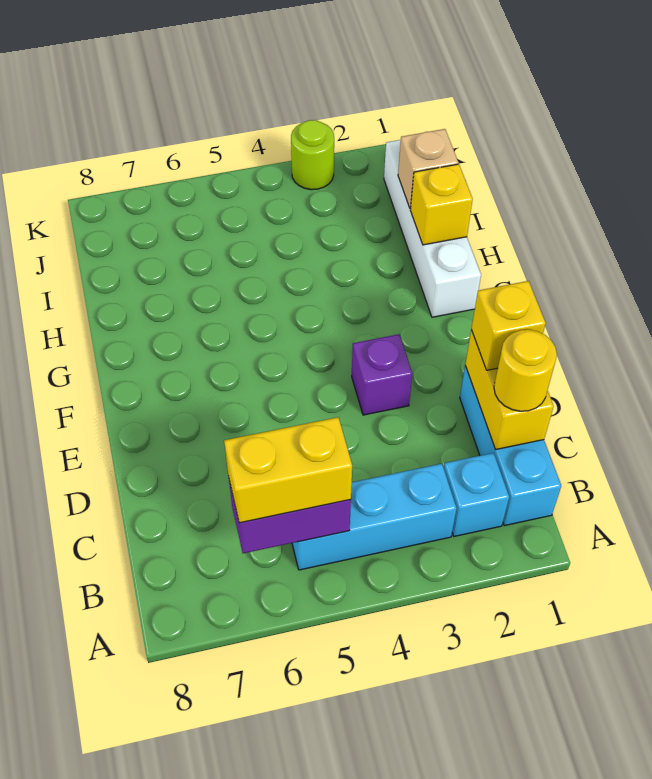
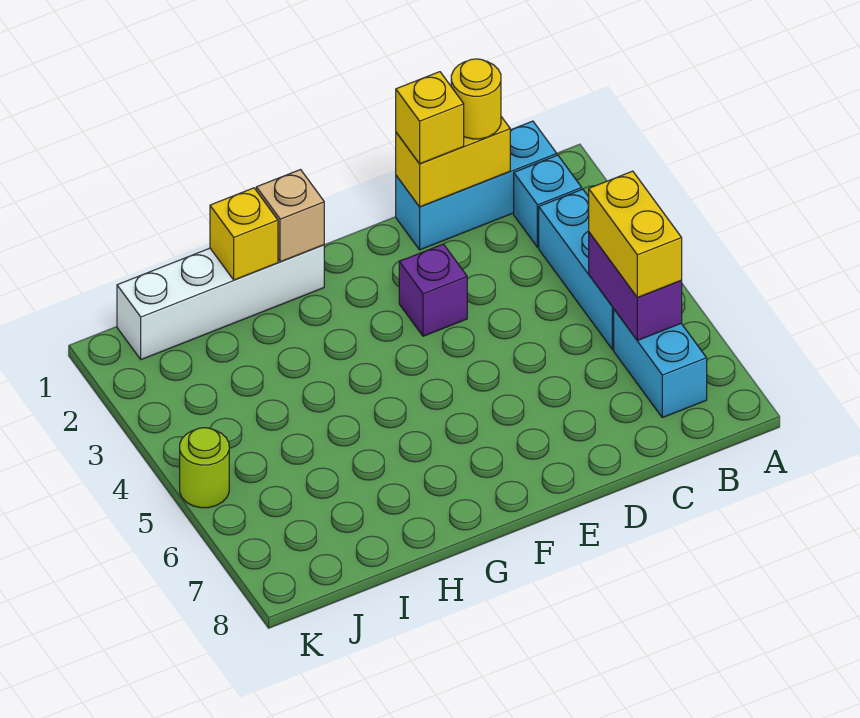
none -> cyan 1x2 brick [614,310,707,418]
tan 1x1 brick [398,129,458,209] -> tan 1x1 brick moved to [256,170,324,262]
lime 1x1 round brick [291,120,334,190] -> lime 1x1 round brick moved to [180,428,229,508]

